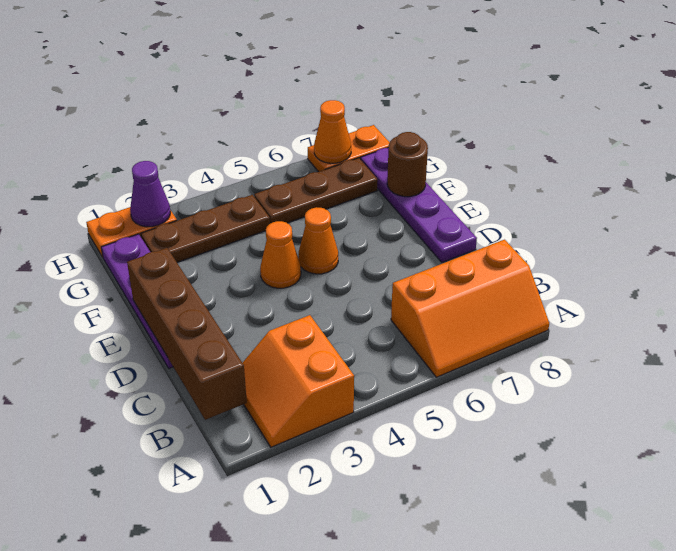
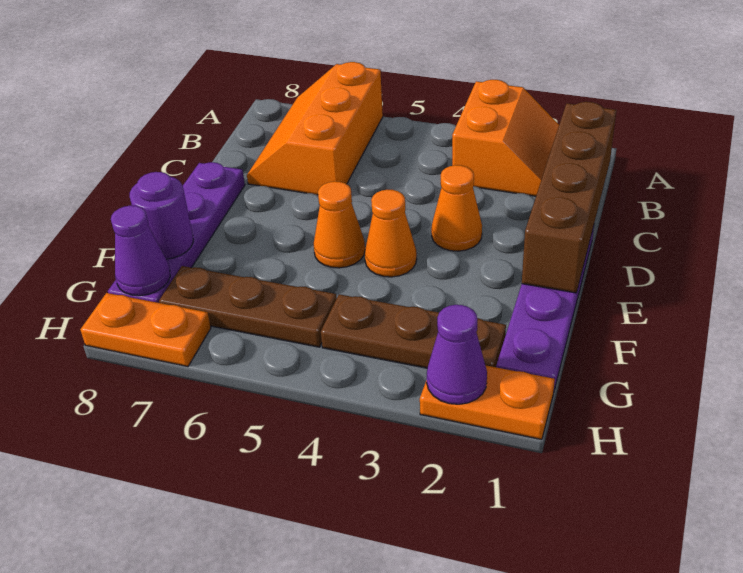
orange 2x3 slope [391,240,549,377] -> orange 2x3 slope turned to [247,62,383,195]
brown 1x1 round brick [387,132,428,197] -> purple 1x1 round brick [130,172,193,259]
none -> purple 1x1 cone [111,206,170,296]
orange 1x1 cone [314,100,351,163] -> orange 1x1 cone moved to [431,165,482,251]

